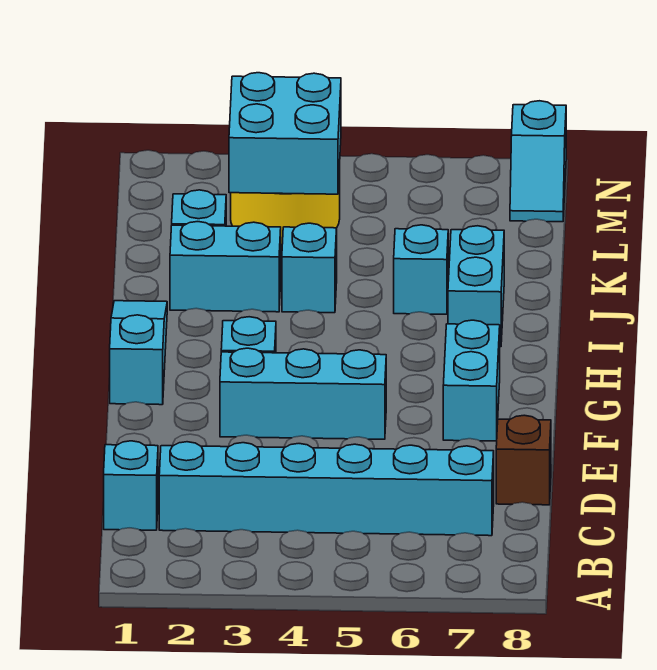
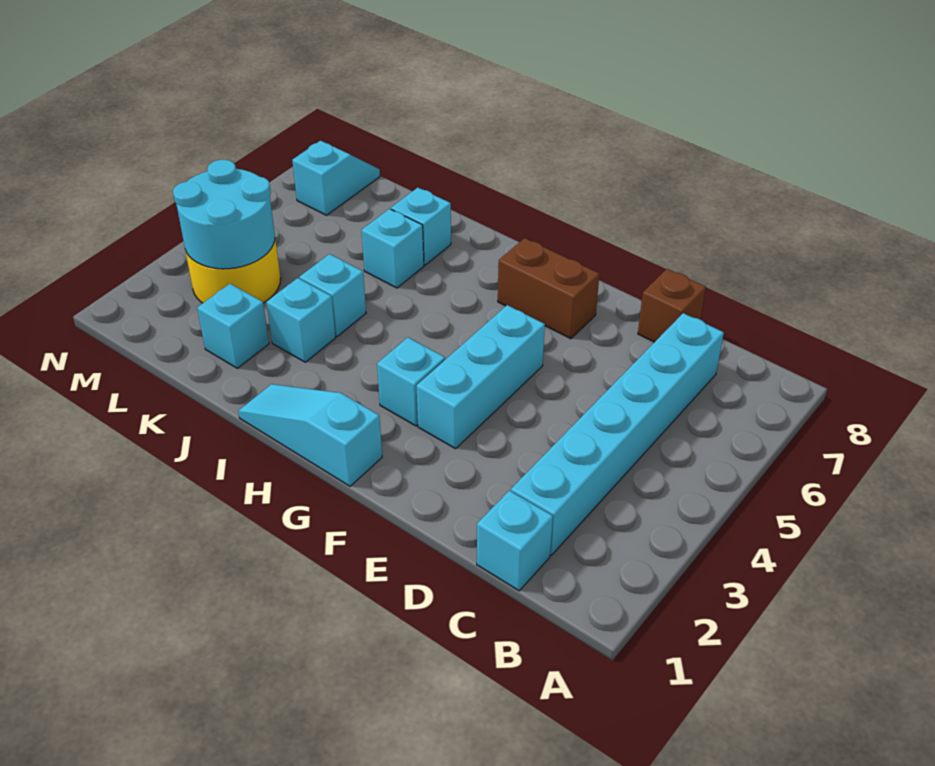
cyan 1x2 brick [443,320,500,441] -> brown 1x2 brick [498,238,599,339]
cyan 1x2 brick [448,226,504,347] -> cyan 1x1 brick [391,188,451,265]
cyan 1x2 brick [170,222,281,312] -> cyan 1x1 brick [266,278,336,362]
cyan 2x2 brick [229,73,341,194] -> cyan 2x2 round brick [173,160,275,269]
cyan 1x2 slope [510,101,566,222] -> cyan 1x2 slope turned to [292,141,380,215]

